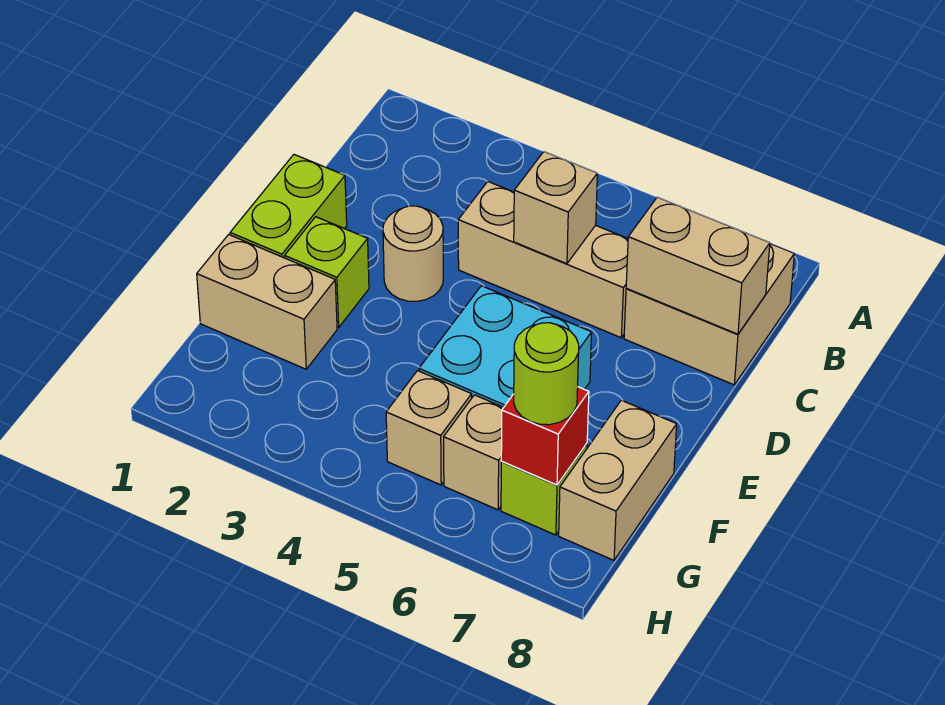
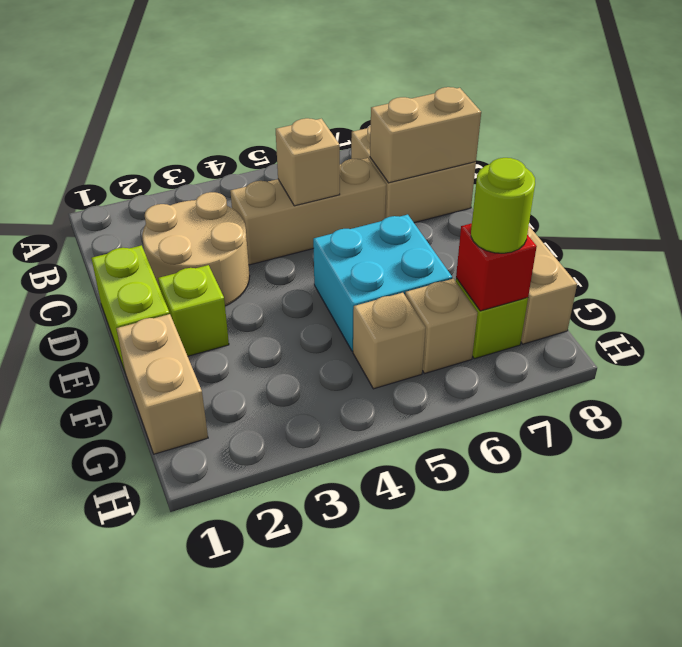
tan 1x1 round brick [383,206,443,301] -> tan 2x2 round brick [142,192,250,306]
tan 1x2 brick [197,235,337,369] -> tan 1x2 brick turned to [116,314,208,454]

